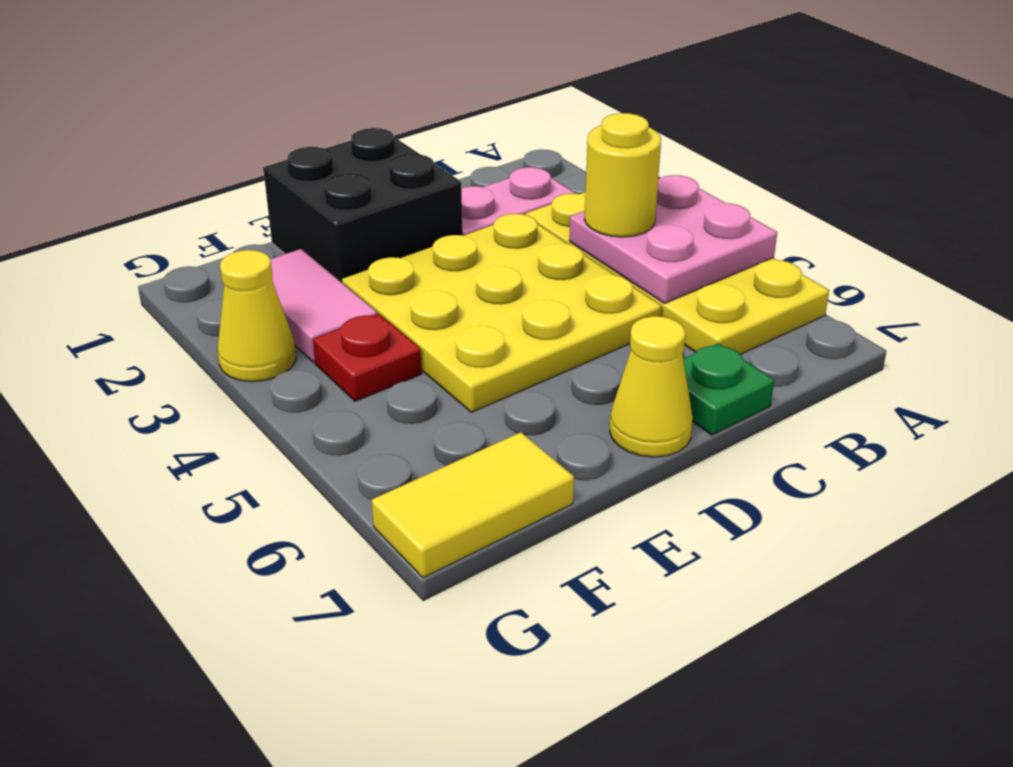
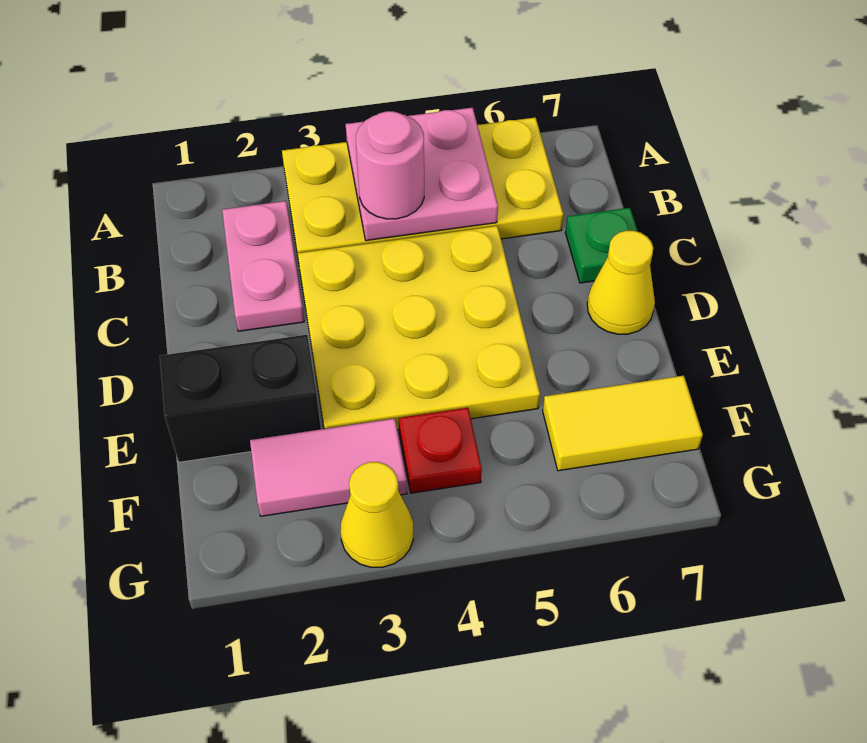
yellow 1x1 round brick [585,113,661,237] -> pink 1x1 round brick [356,111,424,219]
black 2x2 brick [263,128,463,282] -> black 1x2 brick [160,335,321,462]
yellow 1x2 tile [372,432,574,578] -> yellow 1x2 tile turned to [543,376,703,471]

